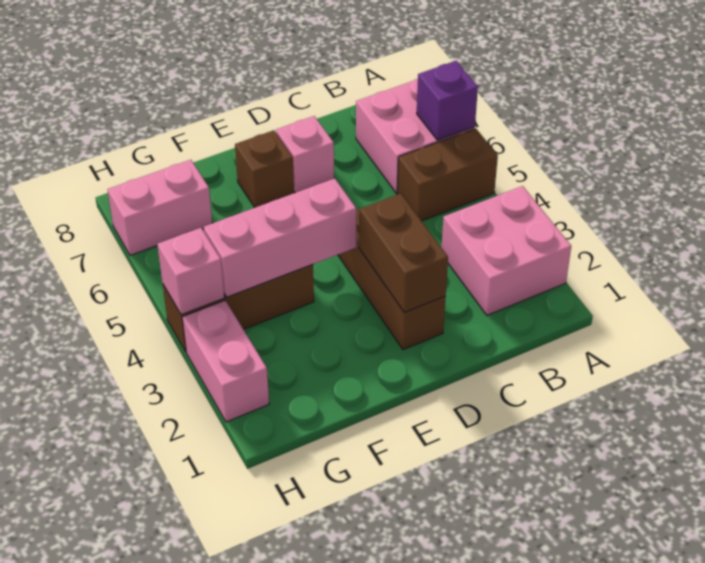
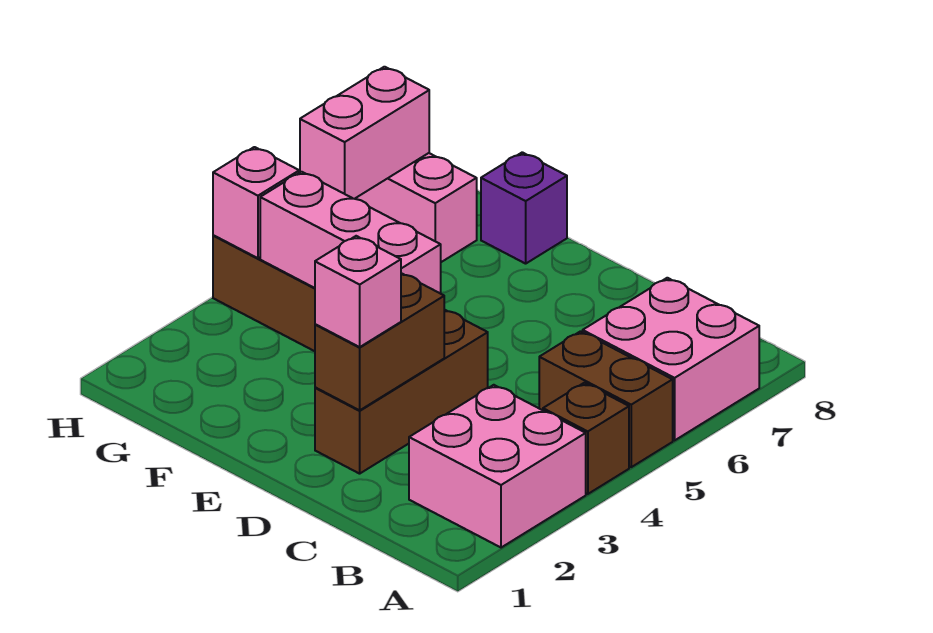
purple 1x1 brick [417,61,478,140] -> purple 1x1 brick moved to [481,152,567,264]
pink 1x1 brick [276,116,334,193] -> pink 1x1 brick moved to [315,236,401,347]
brown 1x1 brick [235,130,294,208] -> brown 1x1 brick moved to [543,383,629,494]
pink 1x2 brick [182,301,269,422] -> pink 1x2 brick moved to [300,67,429,199]

